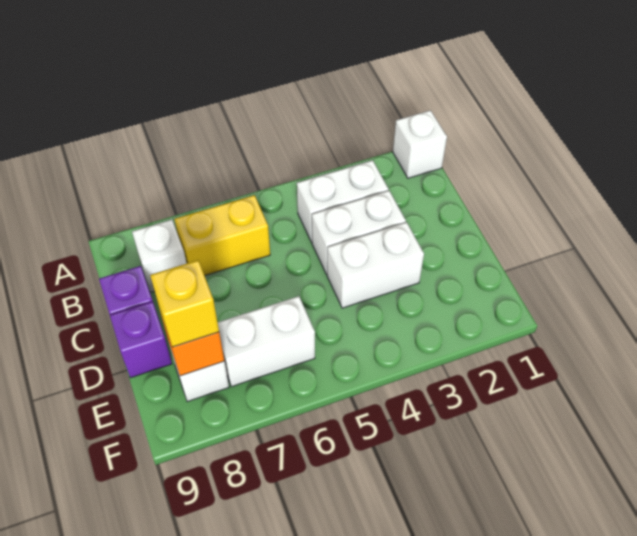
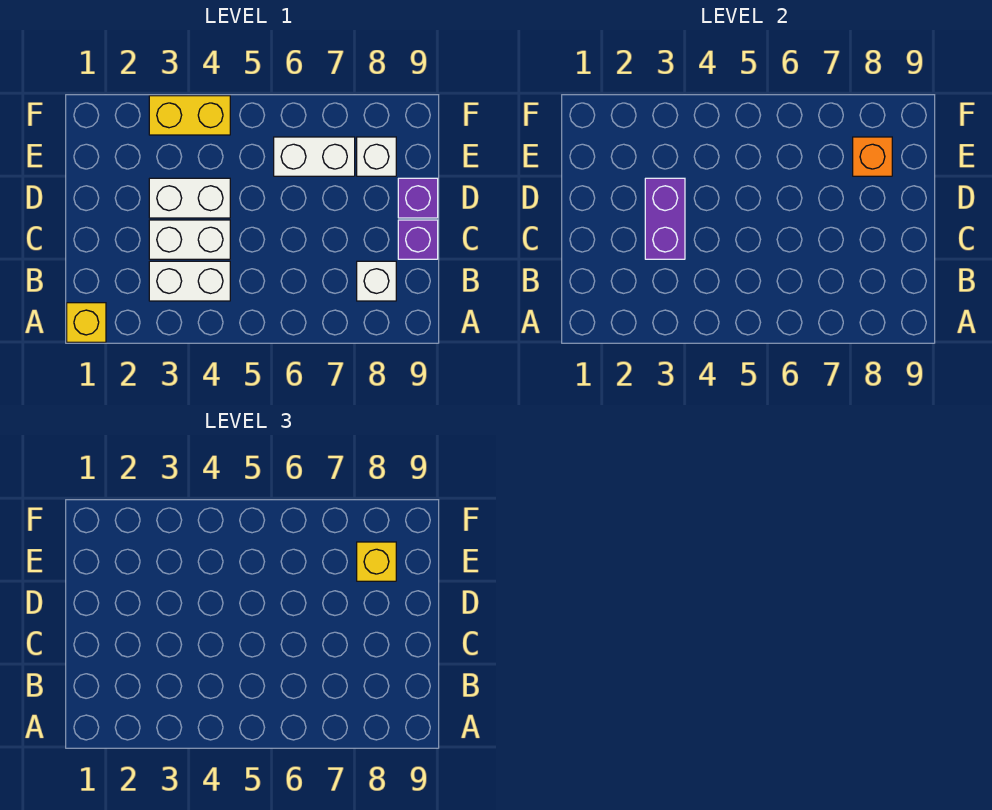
white 1x1 brick [393,110,447,178] -> yellow 1x1 brick [67,303,106,342]
yellow 1x2 brick [174,195,270,276] -> yellow 1x2 brick moved to [149,96,230,135]
none -> purple 1x2 brick [645,178,685,259]

